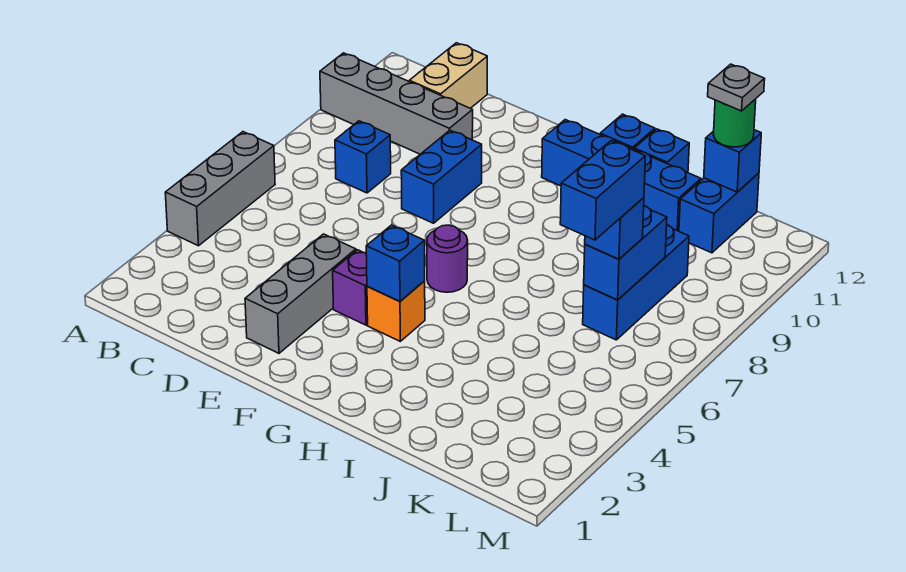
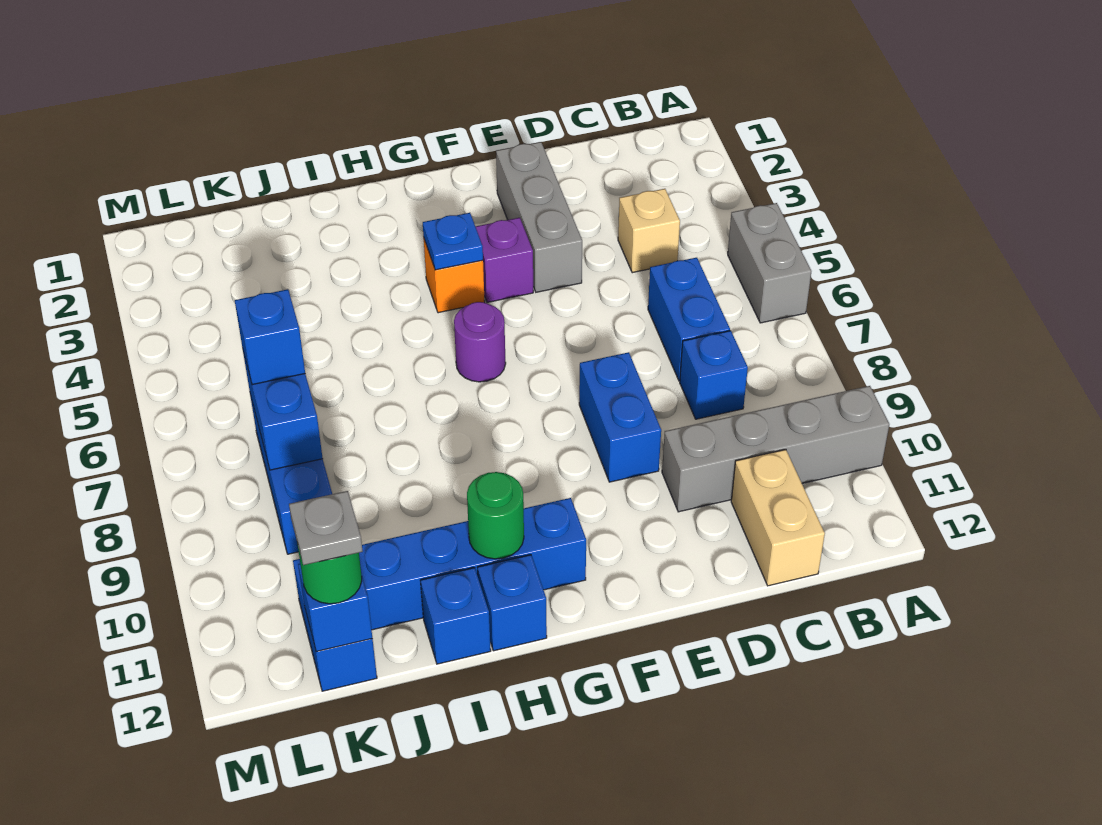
grey 1x3 brick [165,132,275,246] -> grey 1x2 brick [728,203,811,323]
none -> tan 1x1 brick [618,189,680,273]
blue 1x1 brick [366,225,425,301] -> blue 1x1 plate [423,213,483,270]
none -> green 1x1 round brick [467,472,524,559]
blue 1x2 brick [560,141,645,240] -> blue 1x2 brick moved to [648,258,730,381]

